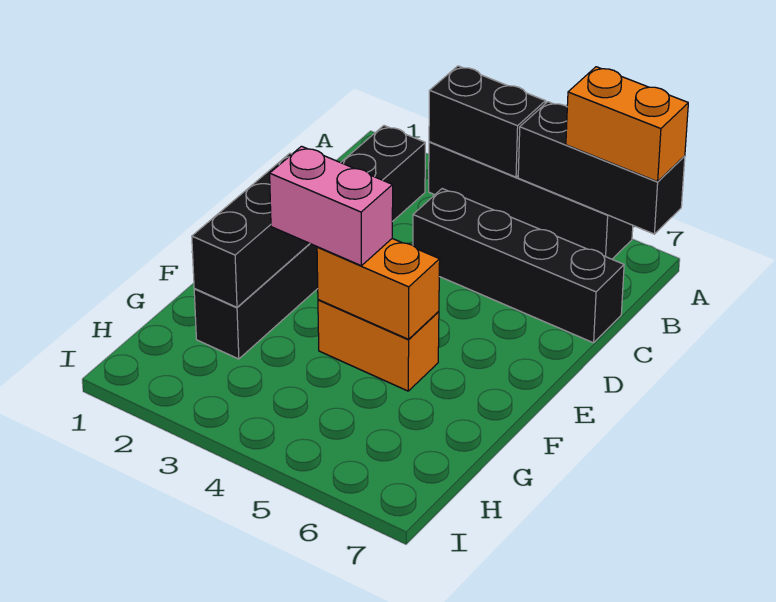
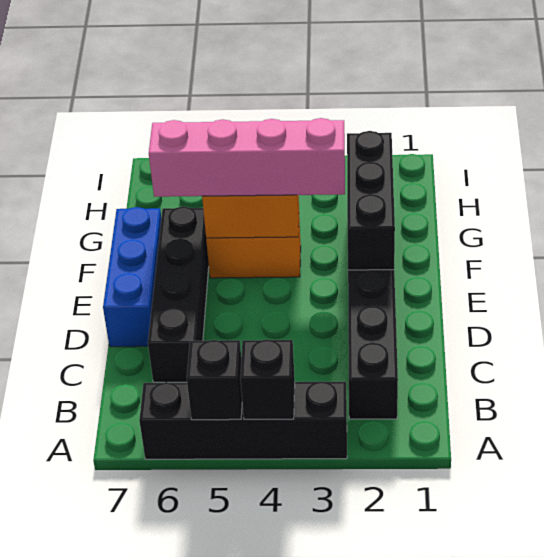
black 1x2 brick [429,66,546,177] -> black 1x1 brick [240,339,295,419]
black 1x3 brick [518,102,685,234] -> black 1x1 brick [187,340,242,420]
orange 1x2 brick [566,67,688,182] -> none
black 1x4 brick [413,189,624,343] -> black 1x4 brick turned to [148,206,209,382]
none -> blue 1x3 brick [103,207,161,347]
pink 1x2 brick [270,146,393,266] -> pink 1x4 brick [149,118,345,197]

